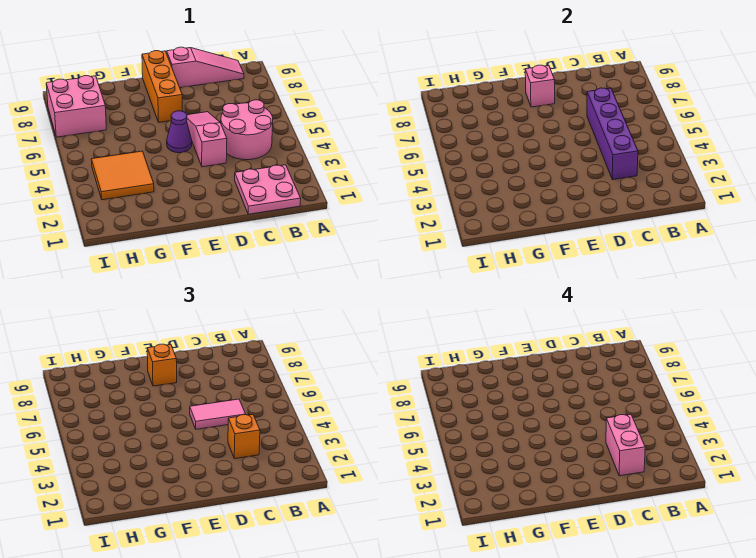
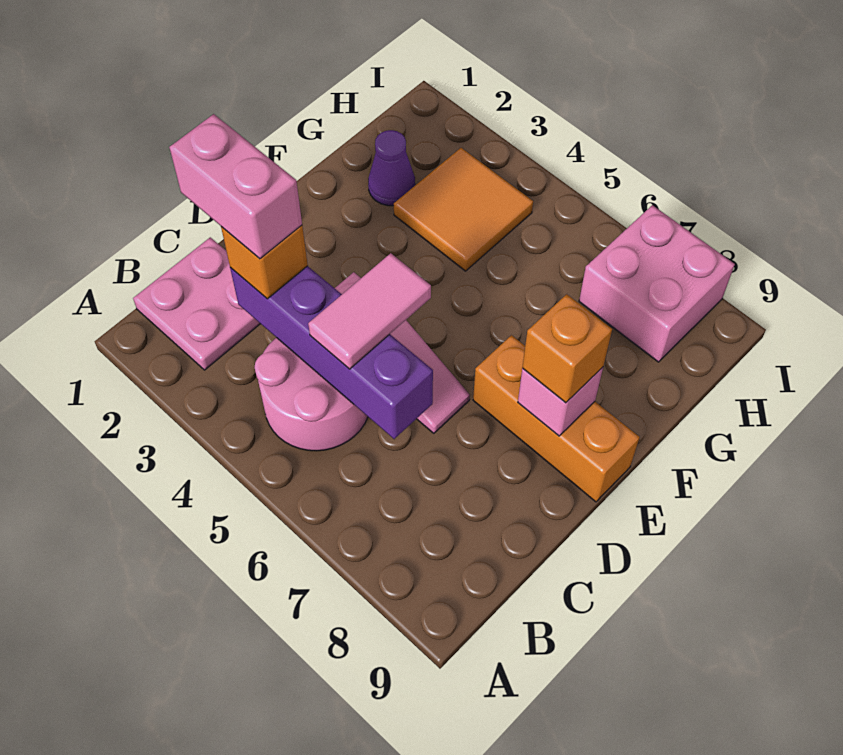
pink 1x3 slope [167,47,244,88] -> none
purple 1x1 cone [167,111,192,153] -> purple 1x1 cone moved to [368,130,415,206]

